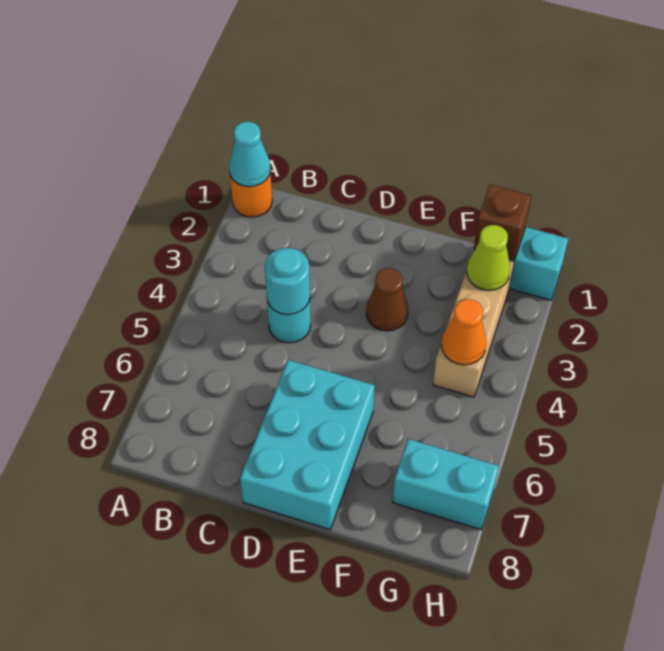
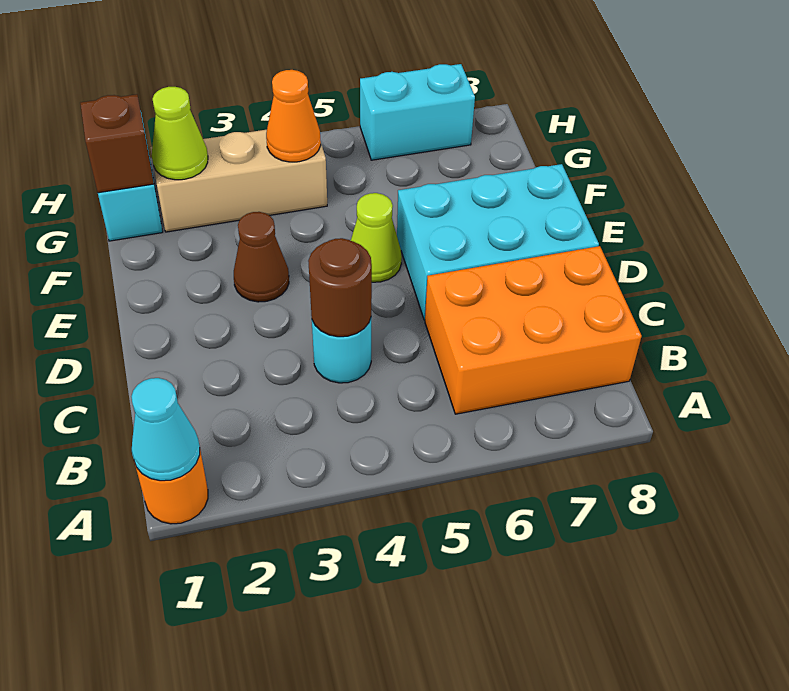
none -> orange 2x3 brick [425,246,642,414]
cyan 1x1 round brick [265,248,310,315] -> brown 1x1 round brick [308,238,372,337]
none -> lime 1x1 cone [351,193,402,282]
cyan 1x2 brick [393,439,499,530] -> cyan 1x2 brick turned to [360,64,475,160]

